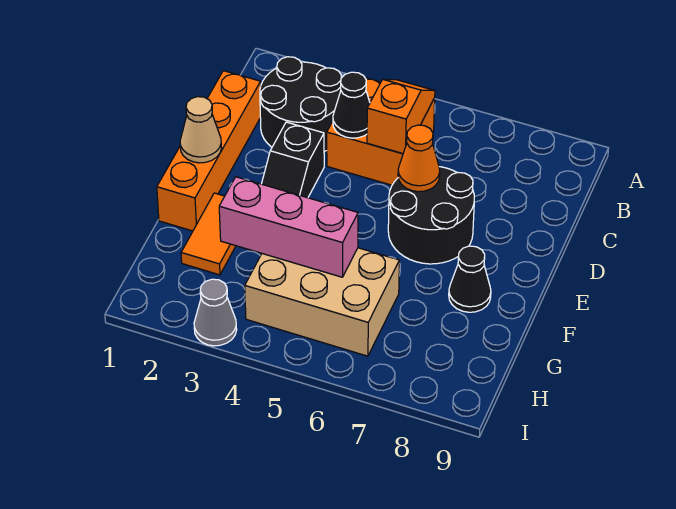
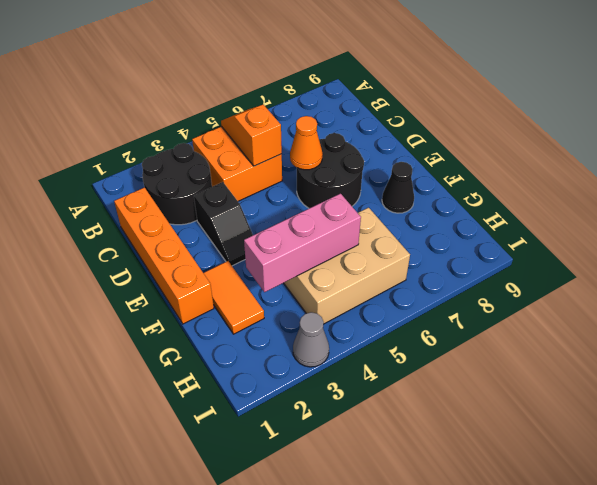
black 1x1 cone [333,72,370,138] -> none
tan 1x1 cone [180,97,222,163] -> none

